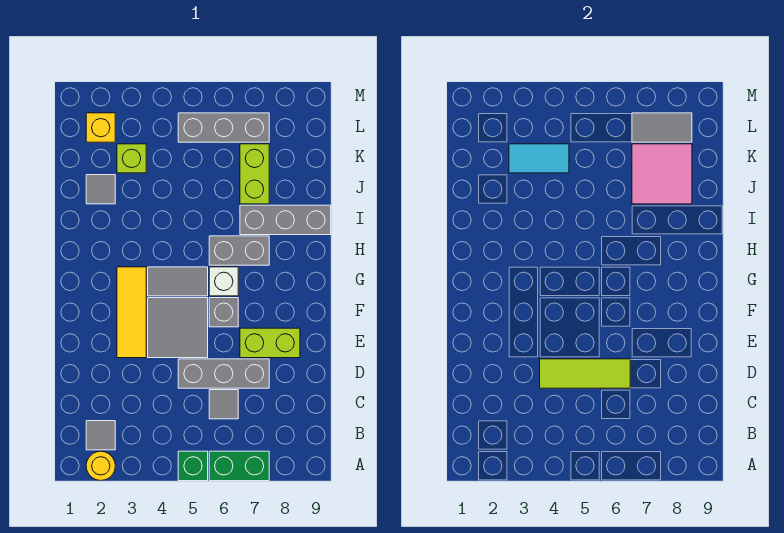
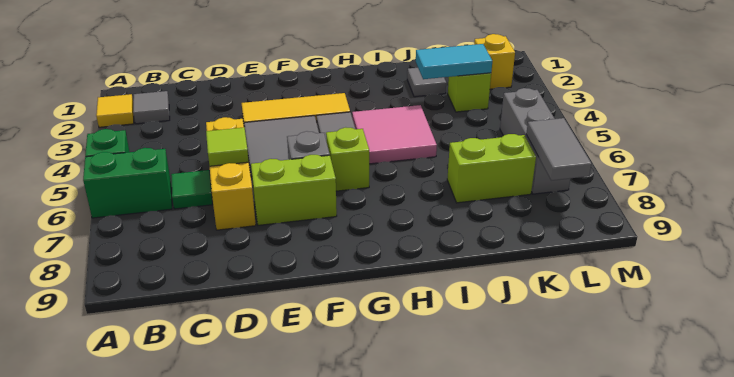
yellow 1x1 round brick [86,451,115,481] -> yellow 1x1 tile [96,94,134,127]
green 1x2 brick [209,451,269,481] -> green 1x2 brick turned to [83,148,172,218]
grey 1x1 tile [209,390,238,419] -> green 1x1 tile [171,170,212,209]
lime 1x3 tile [540,359,630,388] -> lime 1x1 tile [206,127,249,166]
grey 1x3 brick [178,359,269,388] -> yellow 1x3 brick [206,117,256,230]
lime 1x2 brick [240,328,300,358] -> lime 1x2 brick turned to [251,155,337,225]
white 1x1 brick [209,267,238,296] -> lime 1x1 brick [326,127,369,191]
grey 1x2 brick [209,236,269,265] -> none
grey 1x3 brick [240,205,331,235] -> none
pink 2x2 tile [632,144,692,204] -> pink 2x2 tile moved to [352,105,437,164]
cyan 1x2 tile [509,144,569,173] -> cyan 1x2 tile turned to [416,44,492,79]

